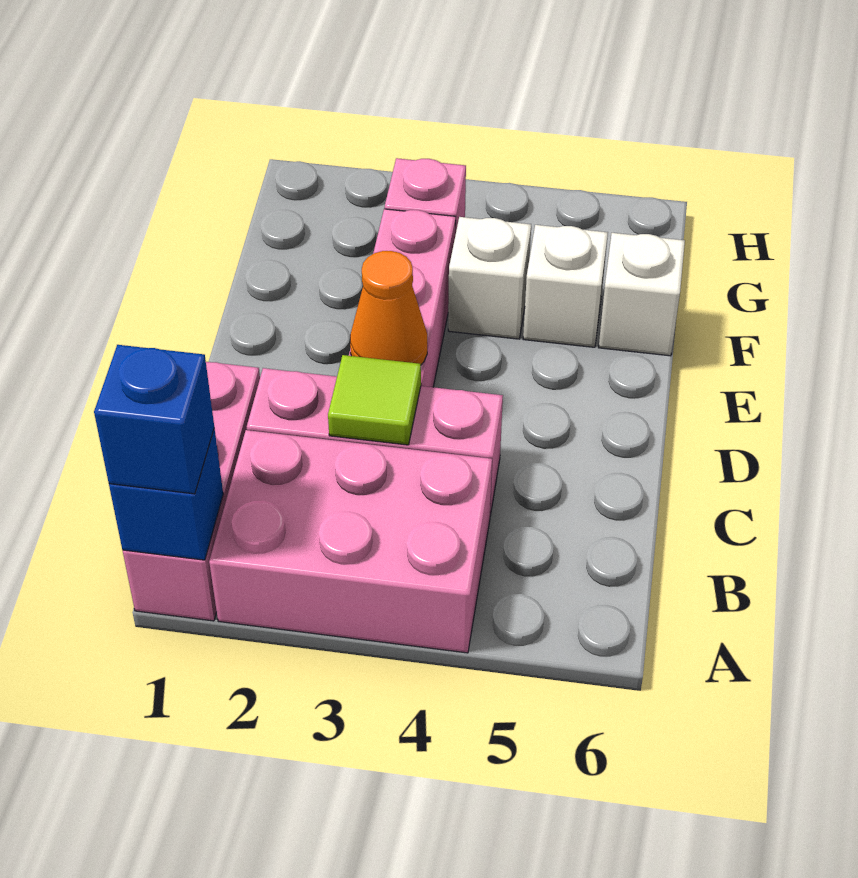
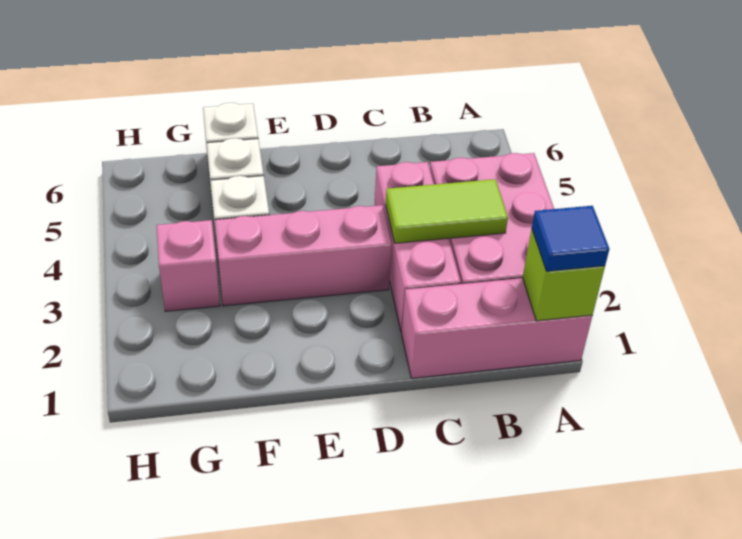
blue 1x1 brick [109,428,223,560] -> lime 1x1 brick [523,229,605,321]
blue 1x1 brick [94,345,214,494] -> blue 1x1 tile [532,206,609,271]
lime 1x1 tile [328,355,421,445] -> lime 1x2 tile [386,179,508,243]
orange 1x1 cone [350,251,427,365] -> none

